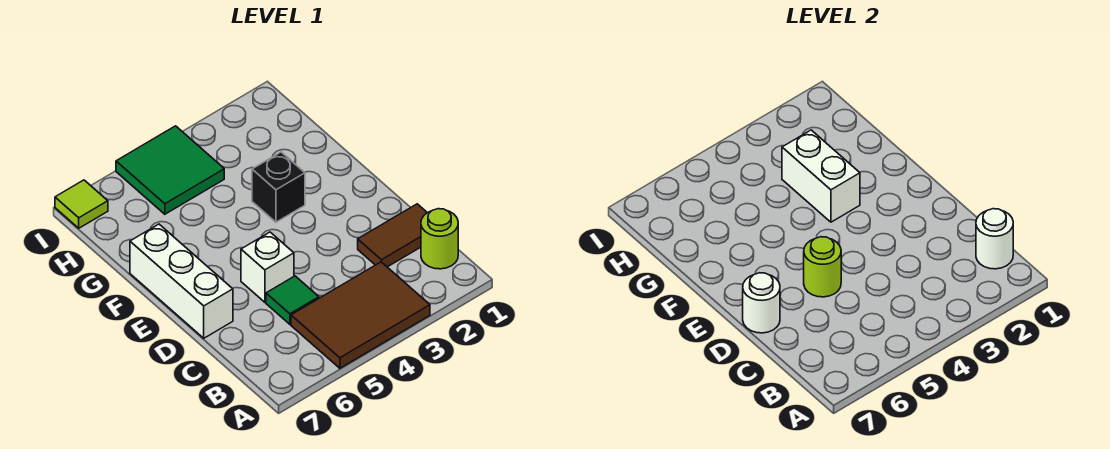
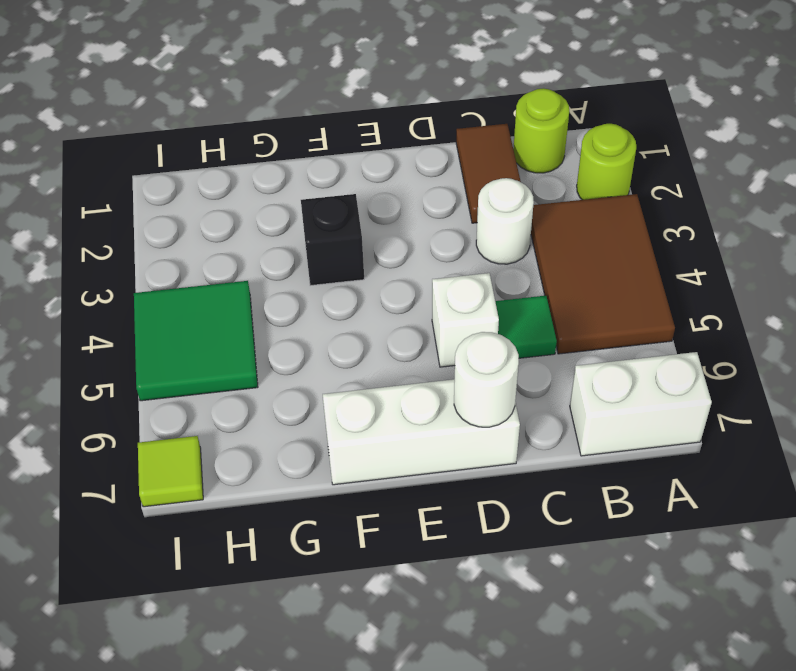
white 1x1 round brick [976,209,1013,269] -> white 1x1 round brick moved to [476,178,534,264]
lime 1x1 round brick [804,237,841,297] -> lime 1x1 round brick moved to [577,124,636,200]
white 1x2 brick [782,130,860,222] -> white 1x2 brick moved to [570,352,712,456]

